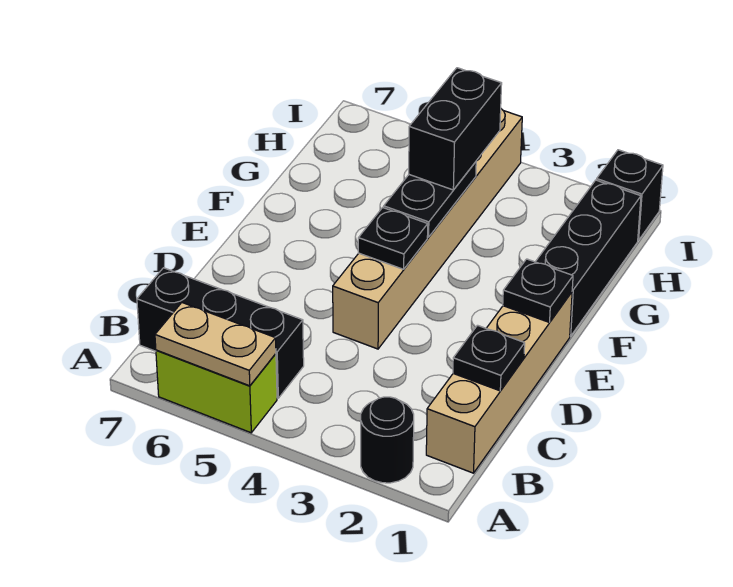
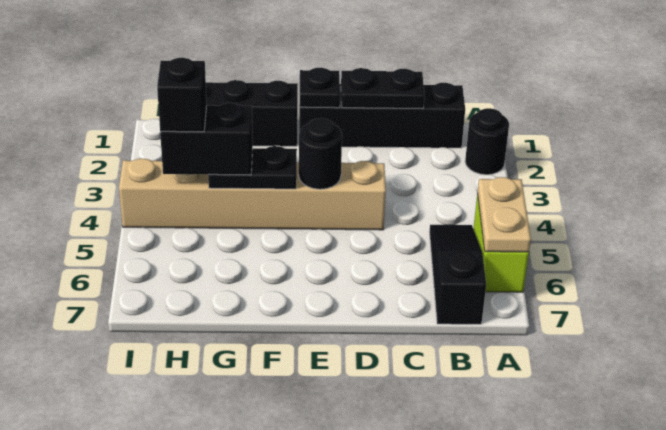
tan 1x4 brick [426,292,572,473] -> black 1x4 brick [299,83,465,148]
black 1x3 brick [137,268,304,398] -> black 1x3 slope [429,225,486,324]
black 1x1 plate [453,325,525,391] -> black 1x2 plate [341,68,424,109]
black 1x1 plate [358,208,428,269] -> black 1x1 round brick [299,118,342,189]
black 1x1 brick [597,150,663,240] -> black 1x1 brick moved to [157,58,207,132]

